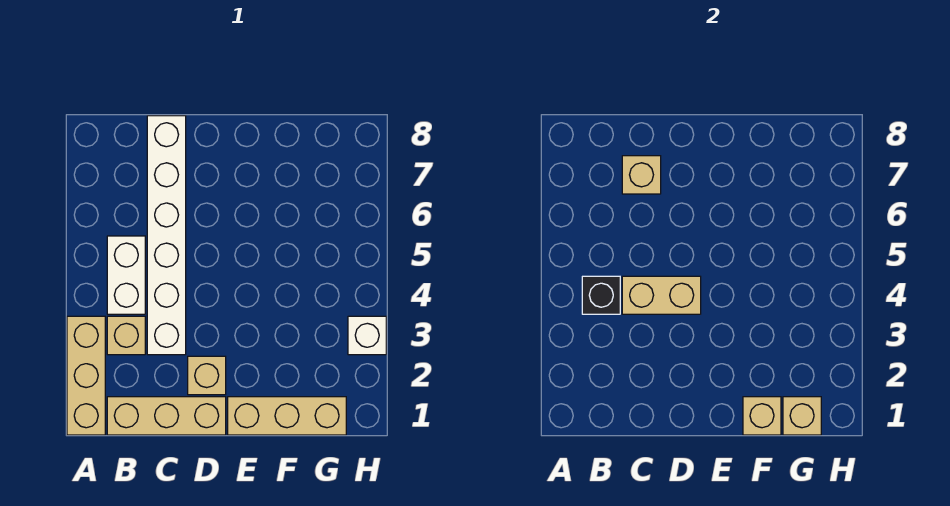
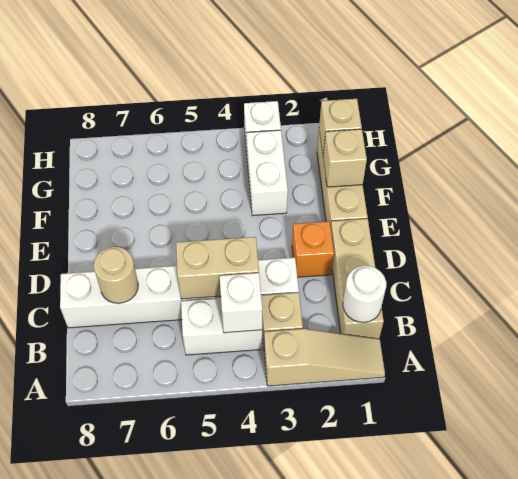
tan 1x3 brick [67,316,105,435] -> tan 1x3 slope [264,329,385,386]
none -> white 1x1 round brick [343,266,386,322]
black 1x1 brick [582,276,620,314] -> white 1x1 brick [220,273,262,333]
tan 1x2 brick [622,276,701,314] -> tan 1x2 brick turned to [176,237,259,299]
tan 1x1 brick [622,156,661,194] -> tan 1x1 round brick [94,247,138,303]
tan 1x1 brick [188,356,226,395] -> orange 1x1 brick [292,221,334,277]
none -> white 1x2 brick [247,130,288,216]

